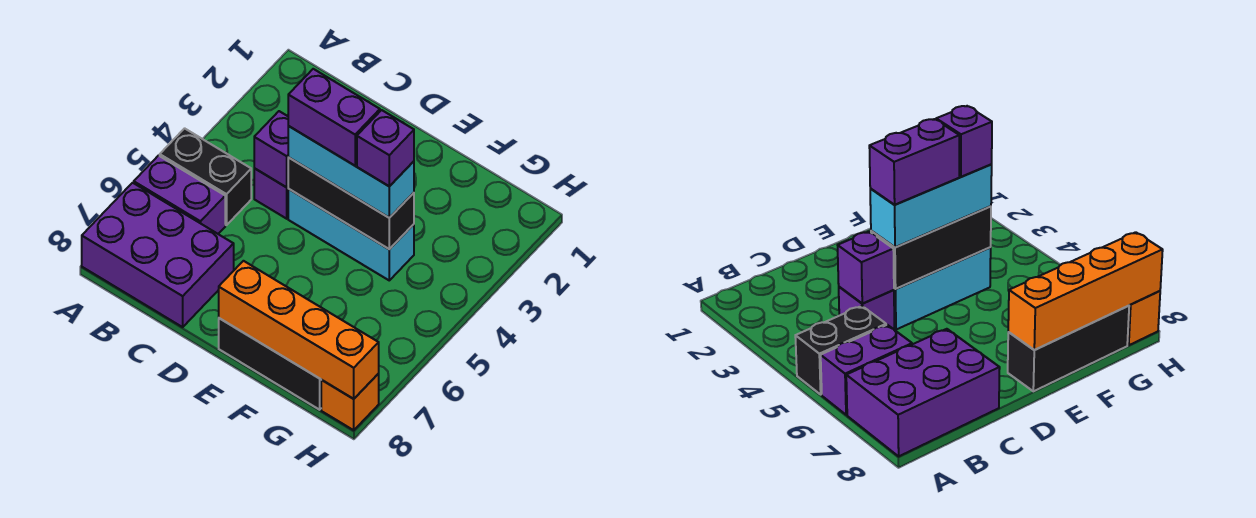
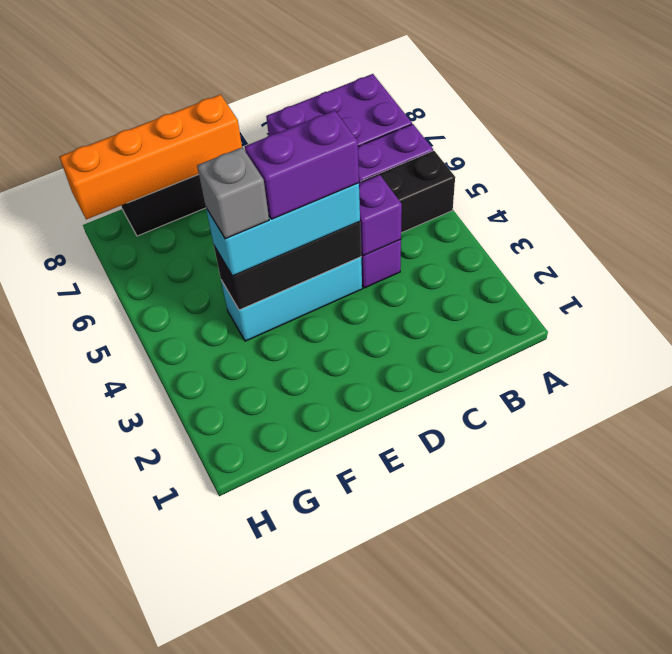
purple 1x1 brick [357,110,414,186] -> grey 1x1 brick [197,147,269,239]
orange 1x1 brick [321,374,379,430] -> none

